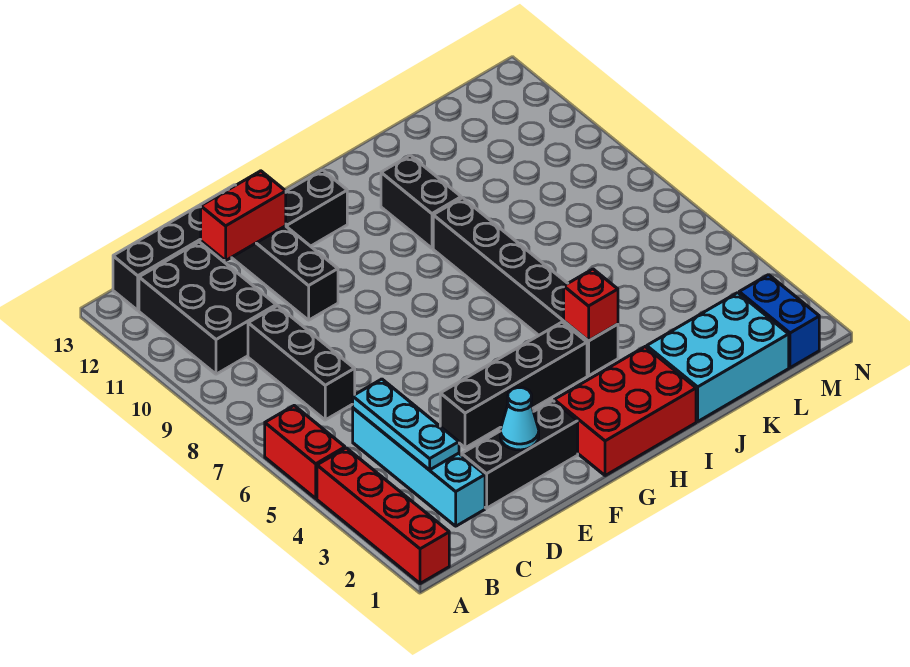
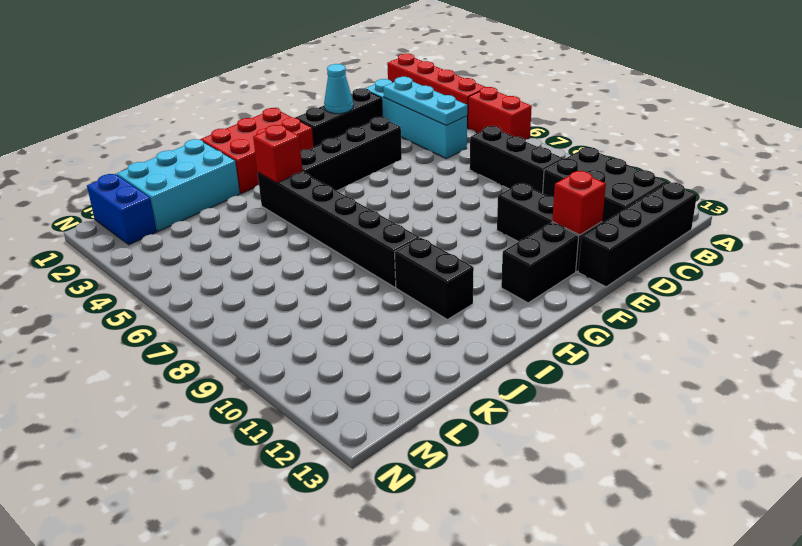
red 1x2 brick [201,171,286,261] -> red 1x1 brick [552,171,606,235]

